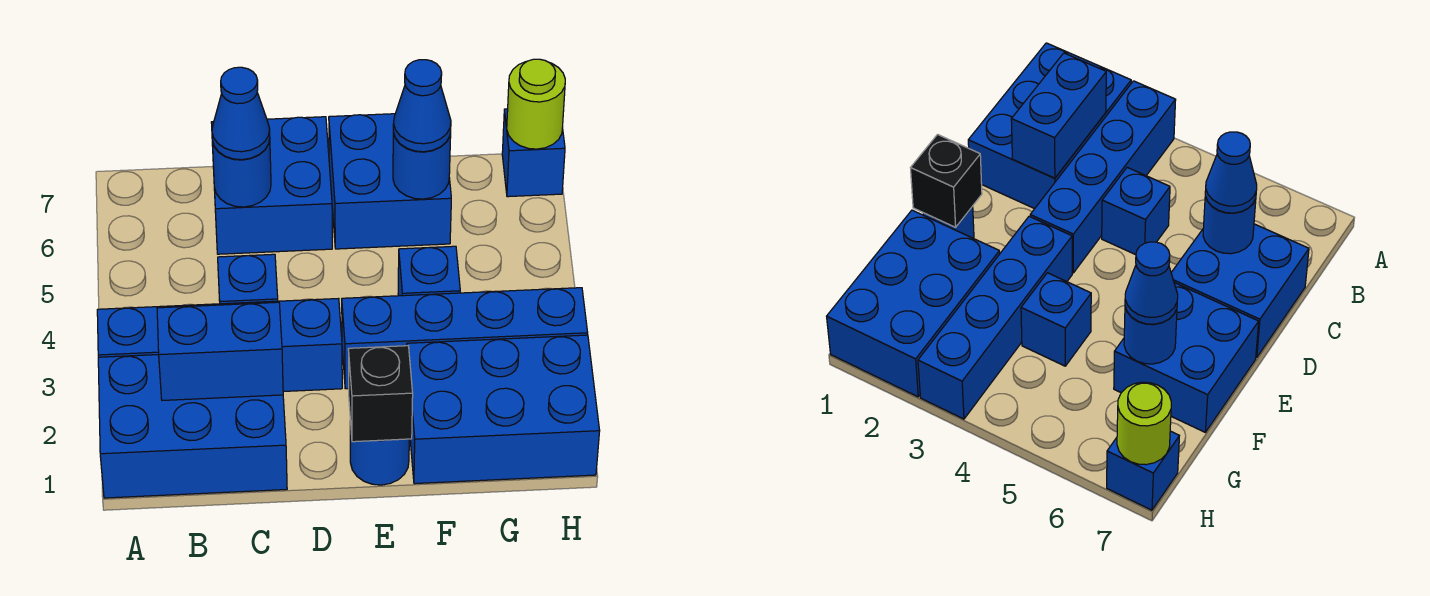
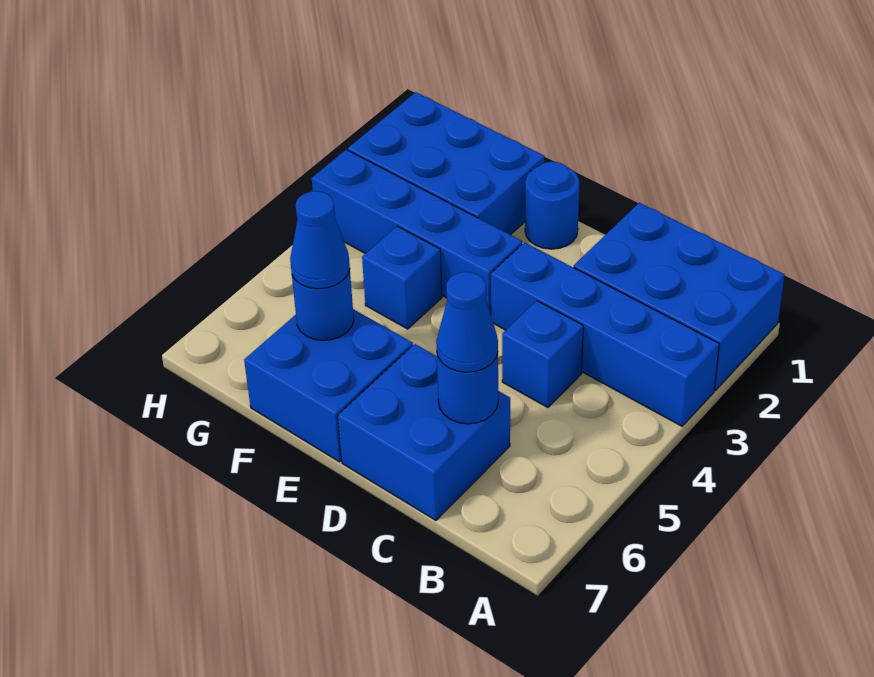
blue 1x2 brick [157,302,283,400] -> none
black 1x1 brick [348,346,413,442] -> none
blue 1x1 brick [502,109,565,197] -> none
lime 1x1 round brick [507,59,565,149] -> none

